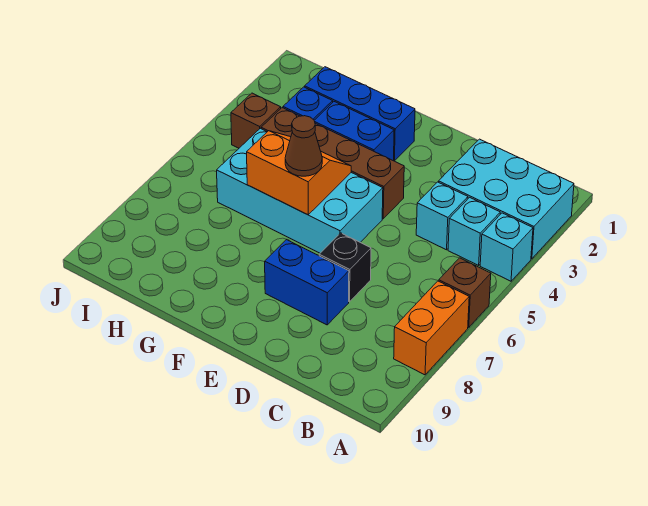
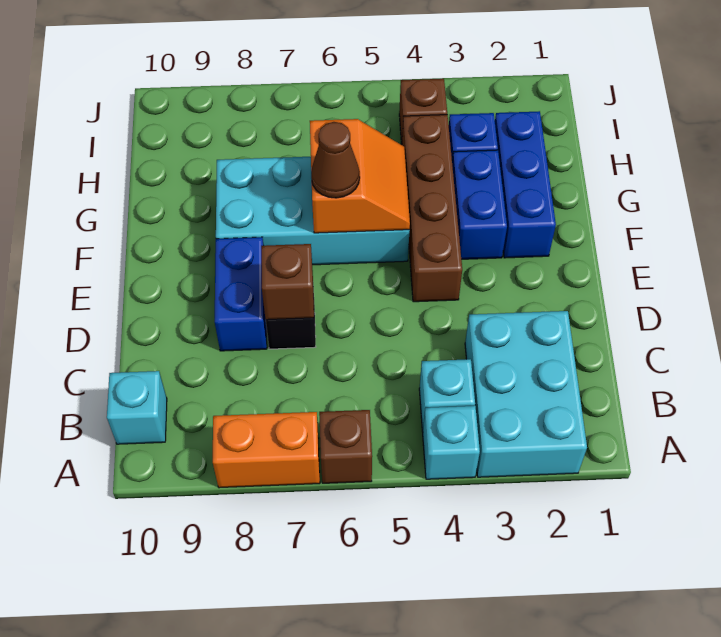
cyan 1x1 brick [416,182,468,250] -> cyan 1x1 brick moved to [107,371,167,444]
none -> brown 1x1 brick [261,244,314,320]
cyan 2x4 brick [217,128,383,253] -> cyan 2x4 brick turned to [216,157,410,265]

